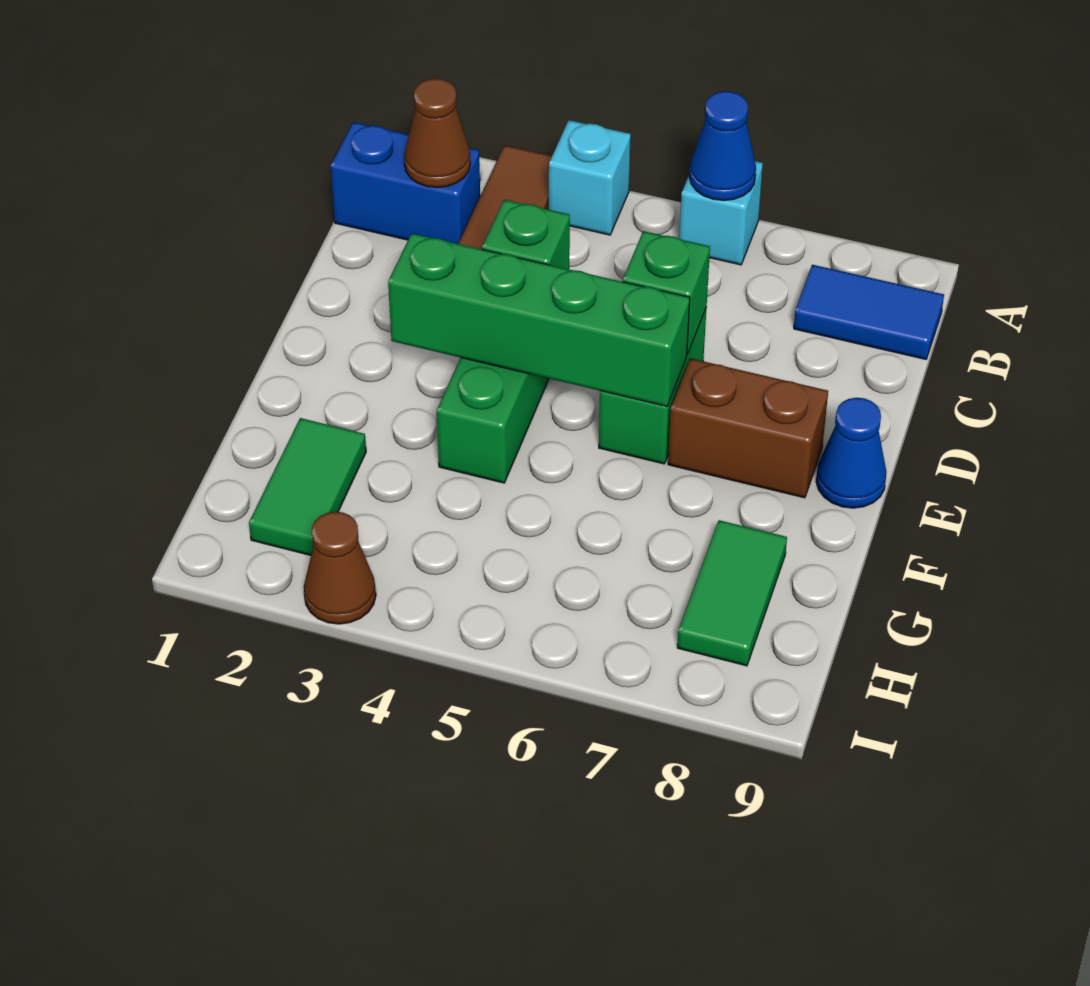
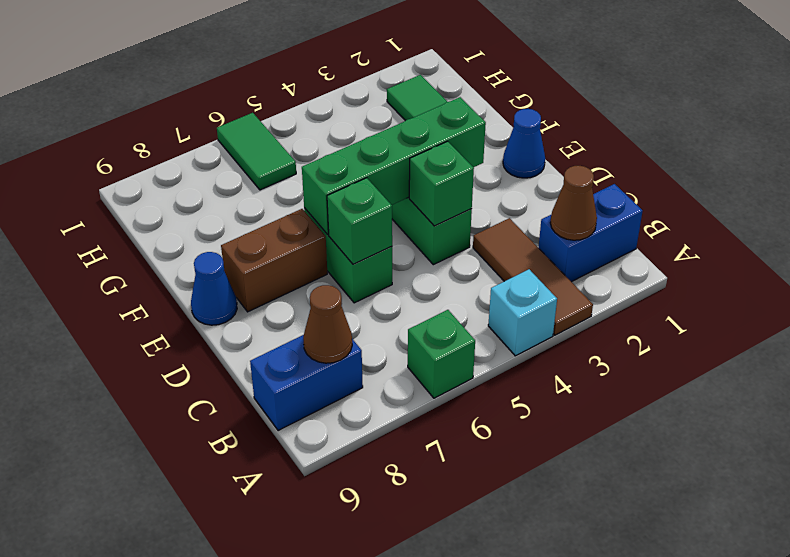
cyan 1x1 brick [679,161,763,265] -> green 1x1 brick [408,310,475,398]
blue 1x1 cone [689,91,756,201] -> blue 1x1 cone moved to [503,109,545,178]
blue 1x2 tile [794,265,944,359] -> blue 1x2 brick [250,335,363,431]
green 1x2 tile [677,520,787,666] -> green 1x2 tile moved to [217,113,296,190]
brown 1x1 cone [304,512,376,624] -> brown 1x1 cone moved to [303,285,352,363]

